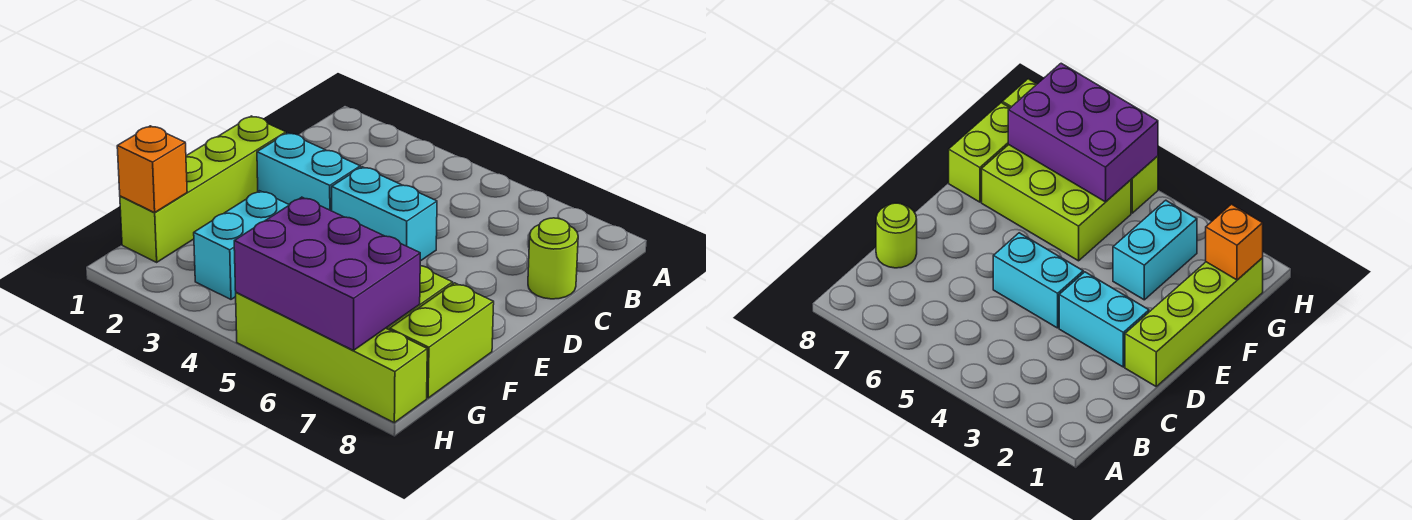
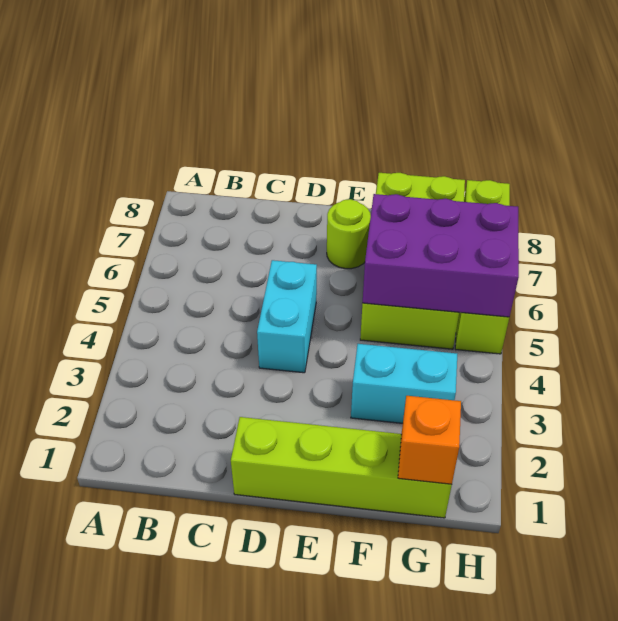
lime 1x1 round brick [528,218,578,299] -> lime 1x1 round brick moved to [327,199,371,269]
cyan 1x2 brick [257,133,360,211] -> none
purple 2x3 brick [234,197,420,350] -> purple 2x3 brick turned to [363,194,519,317]

